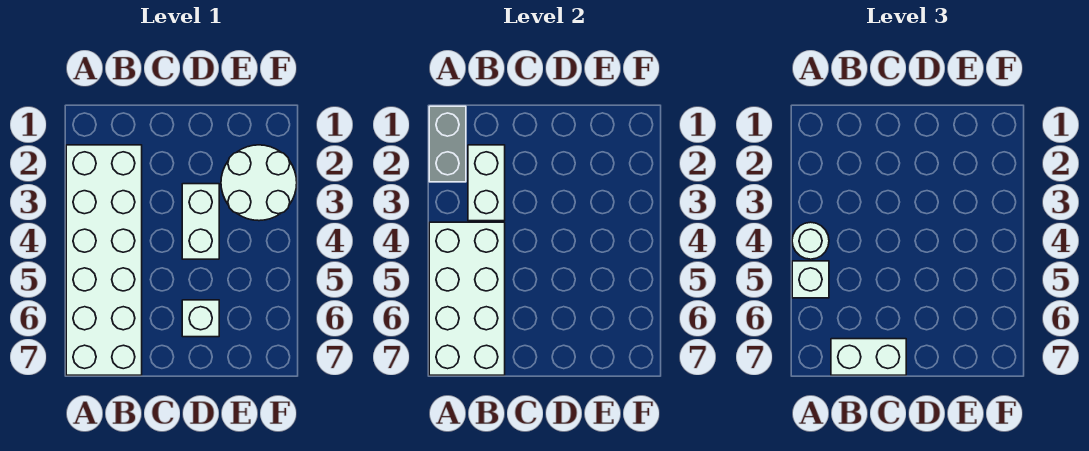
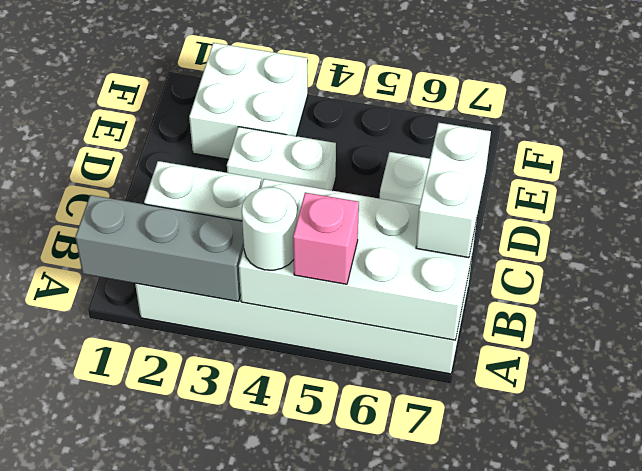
grey 1x2 brick [429,106,466,182] -> grey 1x3 brick [75,195,244,301]
white 1x1 brick [792,261,829,298] -> pink 1x1 brick [293,193,359,284]
white 2x2 round brick [221,145,297,221] -> white 2x2 brick [189,43,308,159]

